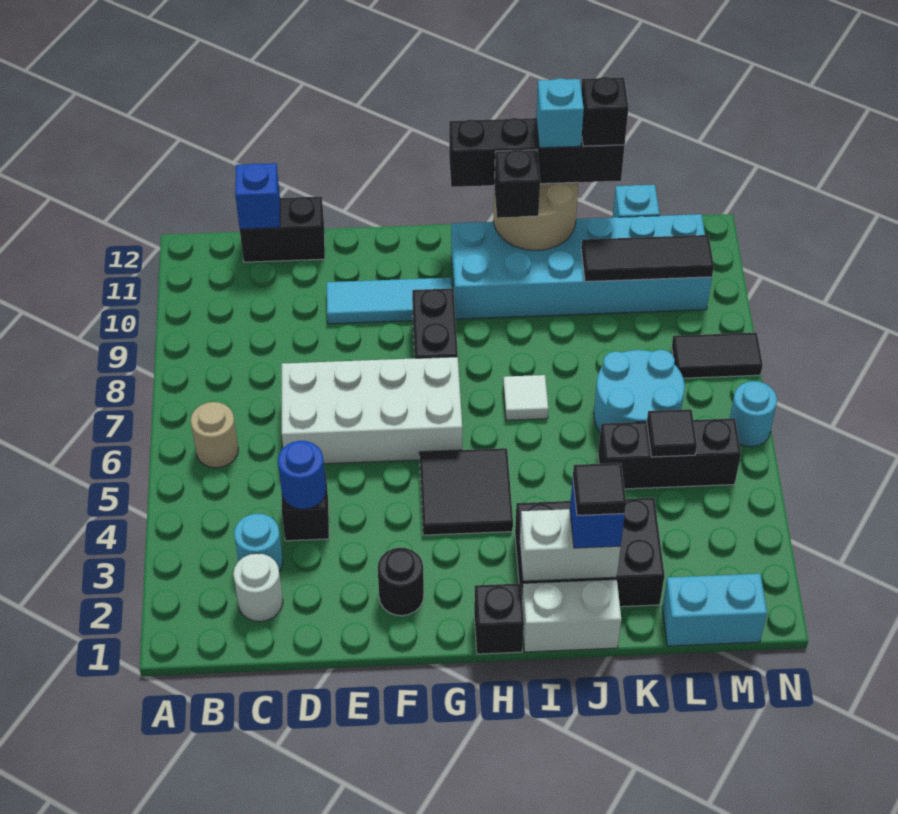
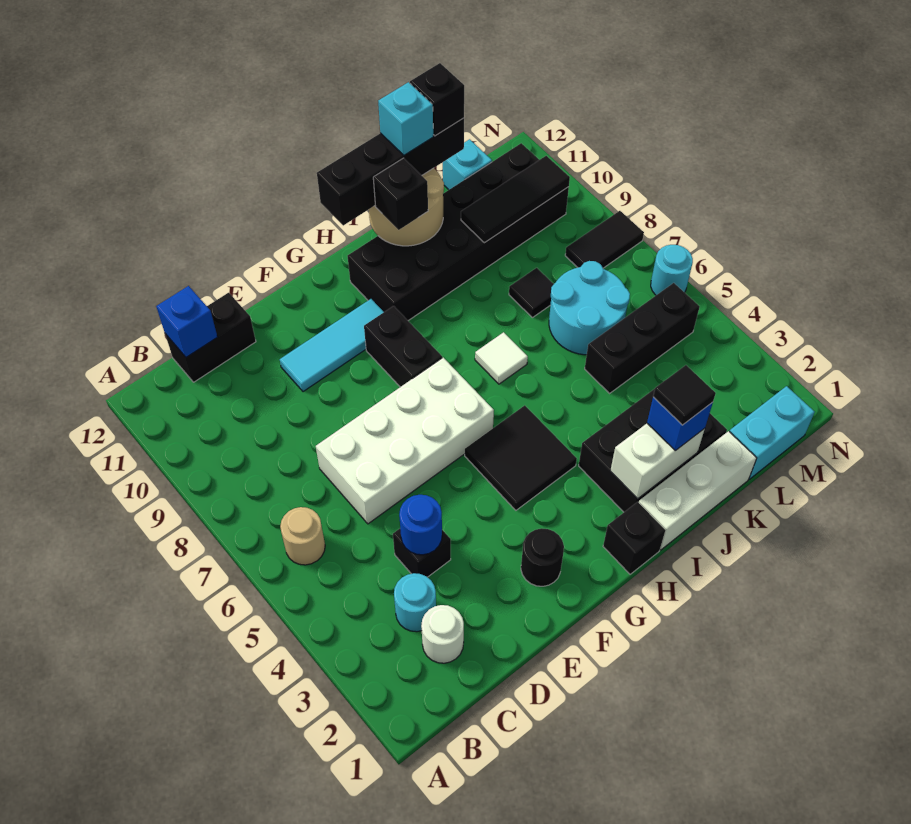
cyan 2x6 brick [451,214,712,319] -> black 2x6 brick [348,143,569,321]
white 1x2 brick [522,580,621,652] -> white 1x3 brick [639,431,757,550]
black 1x1 tile [647,409,697,457] -> black 1x1 tile moved to [509,268,554,318]

